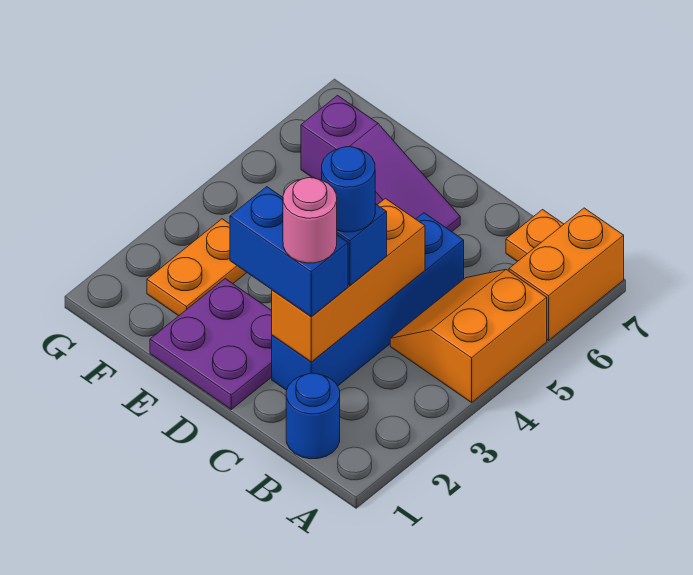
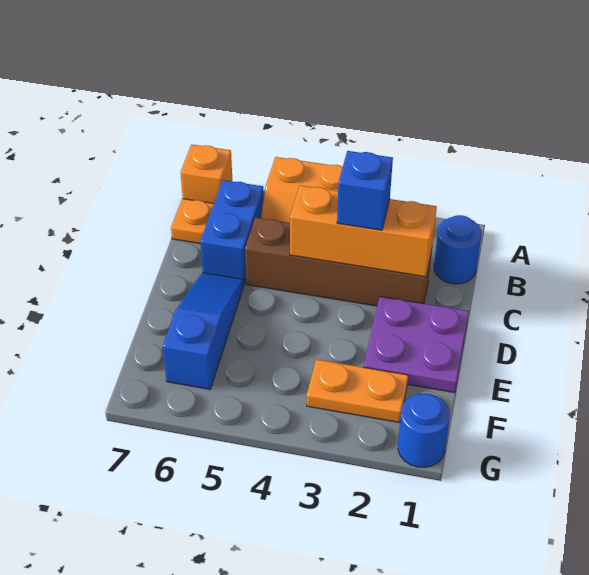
orange 1x2 brick [509,208,624,340] -> orange 1x1 brick [180,144,233,203]
blue 1x4 brick [272,213,464,390] -> brown 1x4 brick [245,218,432,306]
blue 1x2 brick [230,187,348,317] -> blue 1x2 brick moved to [200,180,264,284]
pink 1x1 round brick [283,178,337,263] -> none
blue 1x1 round brick [322,147,375,232] -> blue 1x1 round brick moved to [398,394,450,467]
purple 1x3 slope [301,96,460,232] -> blue 1x3 slope [163,273,244,389]

